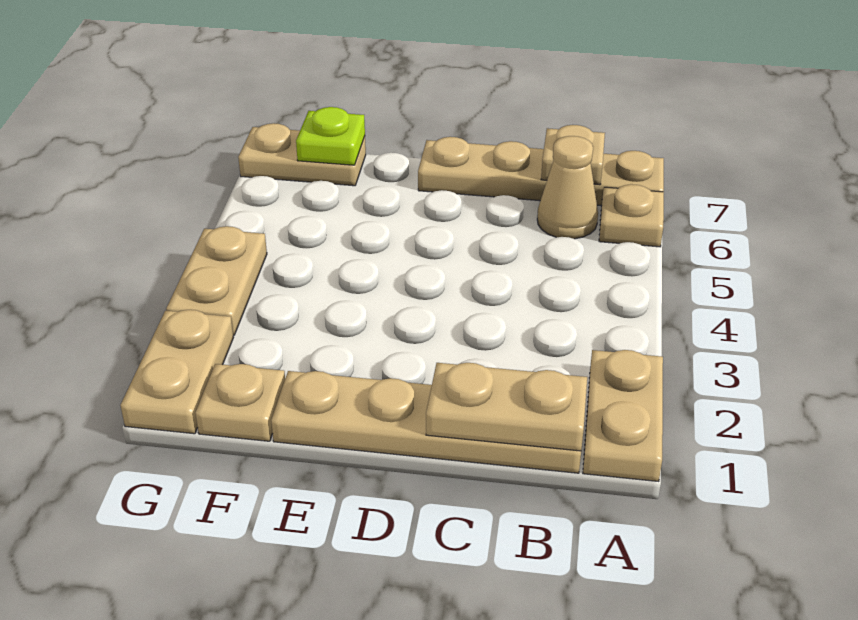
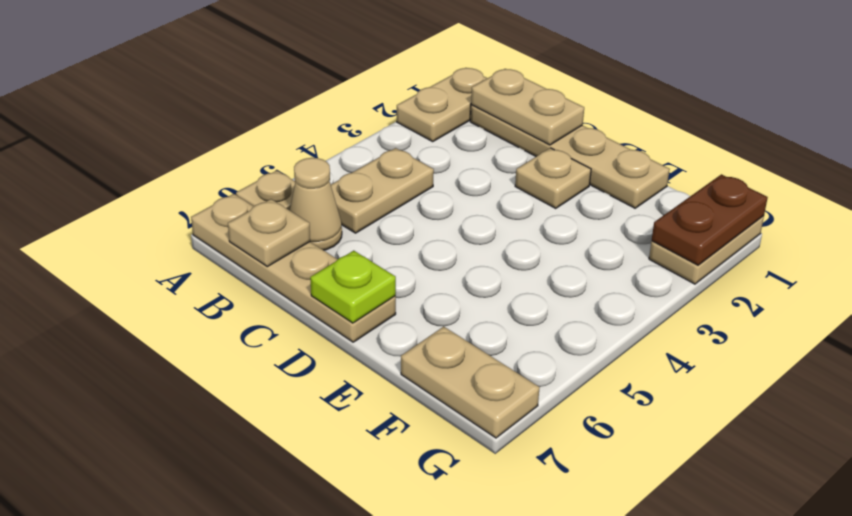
tan 1x1 plate [195,364,285,441] -> tan 1x1 plate moved to [515,148,591,209]
lime 1x1 plate [296,107,365,165] -> lime 1x1 plate moved to [310,251,396,323]
none -> brown 1x2 plate [652,174,768,265]
tan 1x2 plate [166,226,267,335] -> tan 1x2 plate moved to [331,148,434,233]

